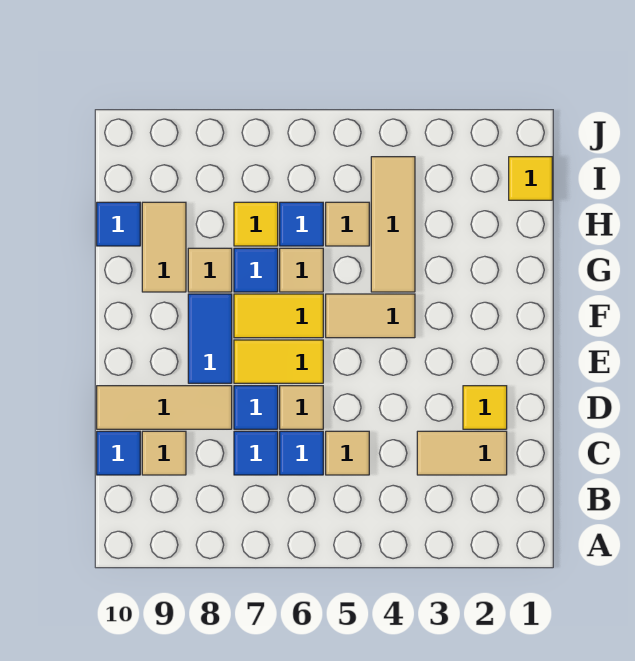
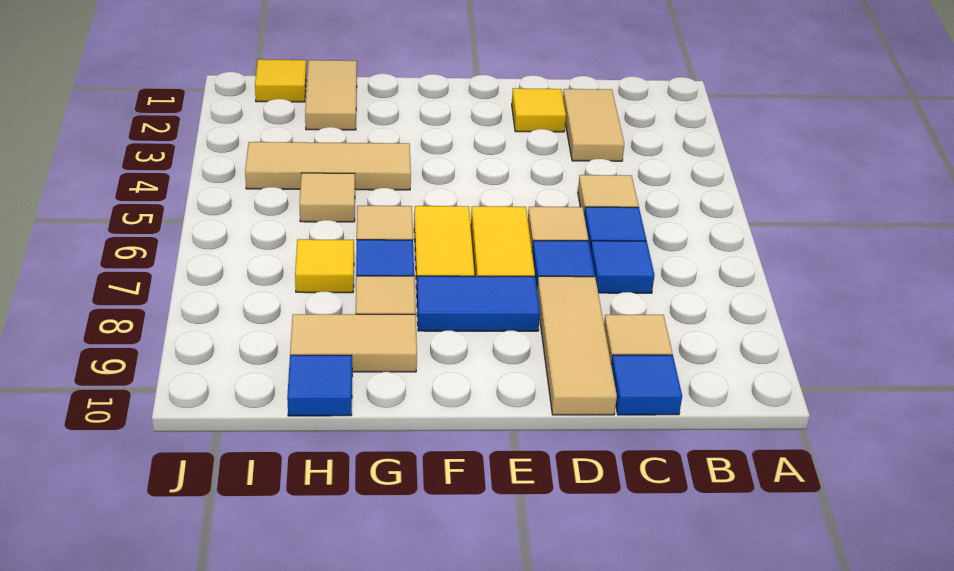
tan 1x2 tile [326,294,415,338] -> tan 1x2 tile moved to [305,60,357,130]
blue 1x1 tile [280,202,323,246] -> none

